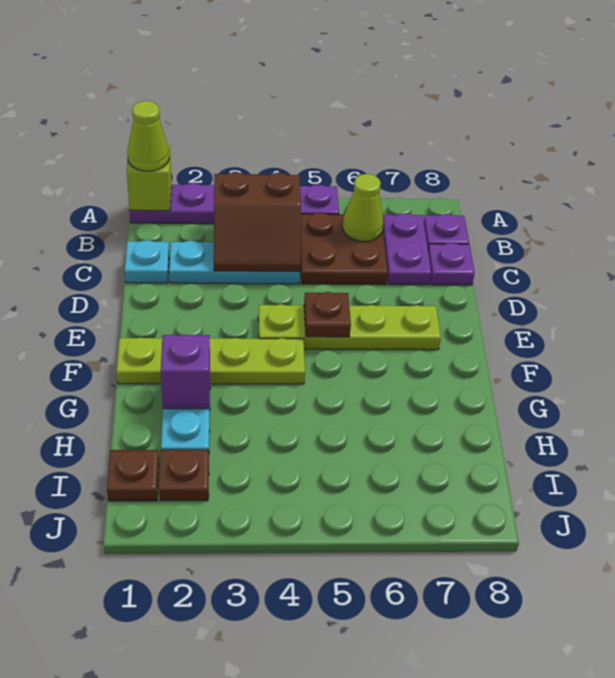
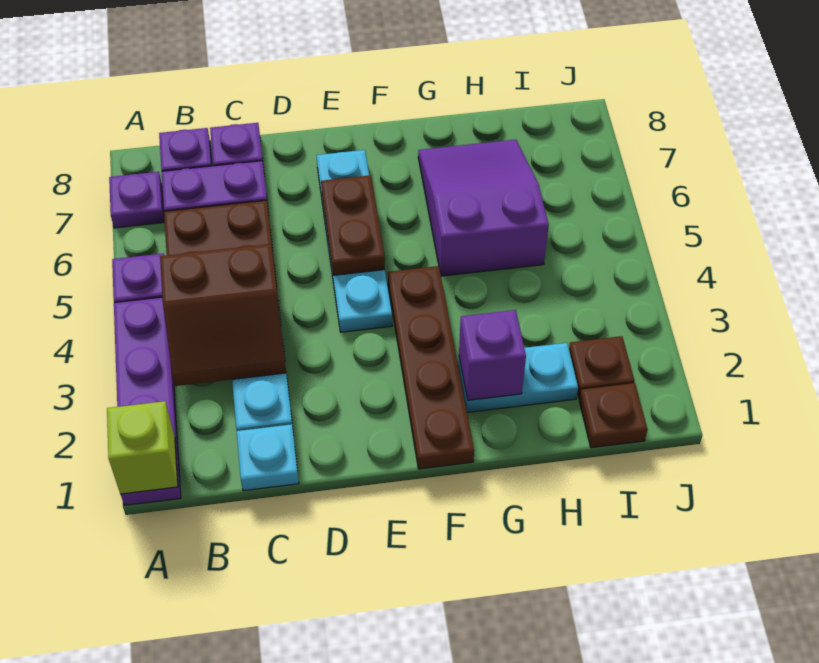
lime 1x1 cone [127,101,169,171] -> none
none -> purple 1x1 plate [109,172,164,228]
brown 2x2 slope [214,172,301,272] -> brown 2x2 slope turned to [160,244,286,386]
lime 1x1 cone [342,174,384,242] -> none
lime 1x4 plate [258,304,441,350] -> cyan 1x4 plate [316,150,392,332]
brown 1x1 plate [304,292,351,337] -> brown 1x2 plate [321,175,385,275]
lime 1x4 plate [116,338,305,384] -> brown 1x4 plate [388,266,474,469]
none -> purple 2x3 slope [418,140,549,276]

